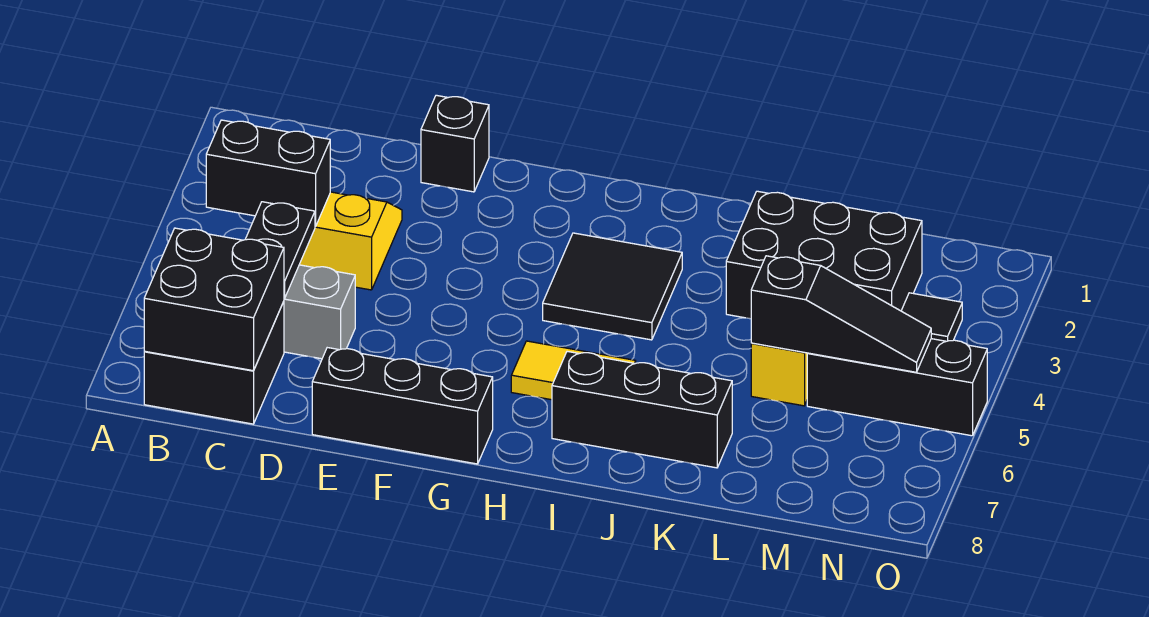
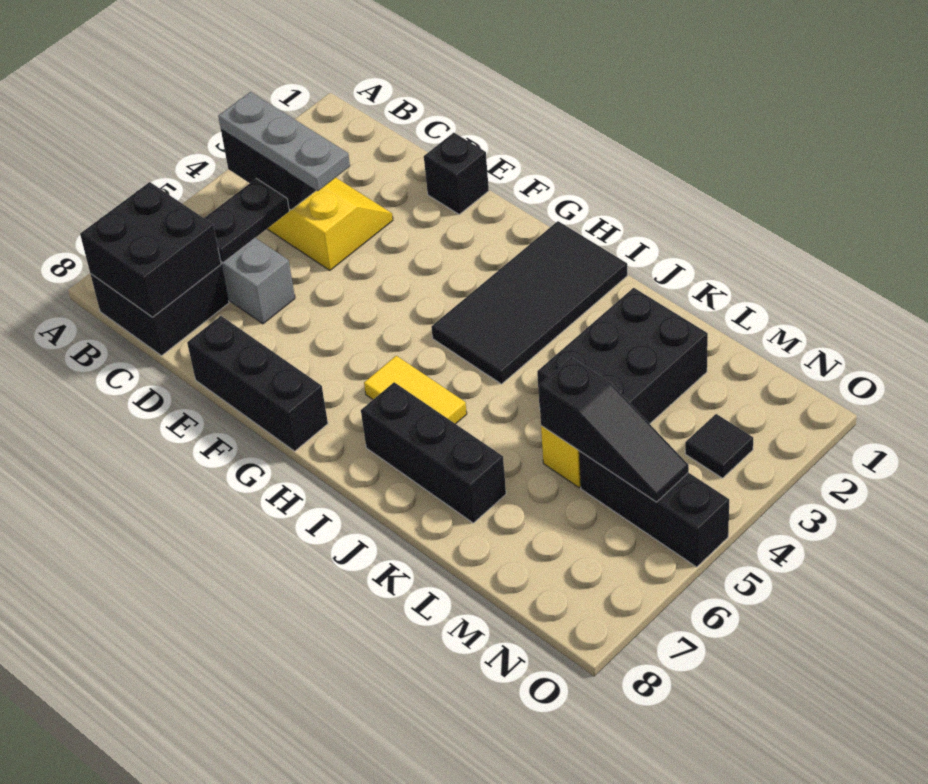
none -> grey 1x3 plate [218,92,350,191]
black 2x2 tile [543,233,682,340] -> black 2x4 tile [431,221,627,384]
black 2x3 brick [726,191,922,319] -> black 2x3 brick turned to [537,288,708,424]

